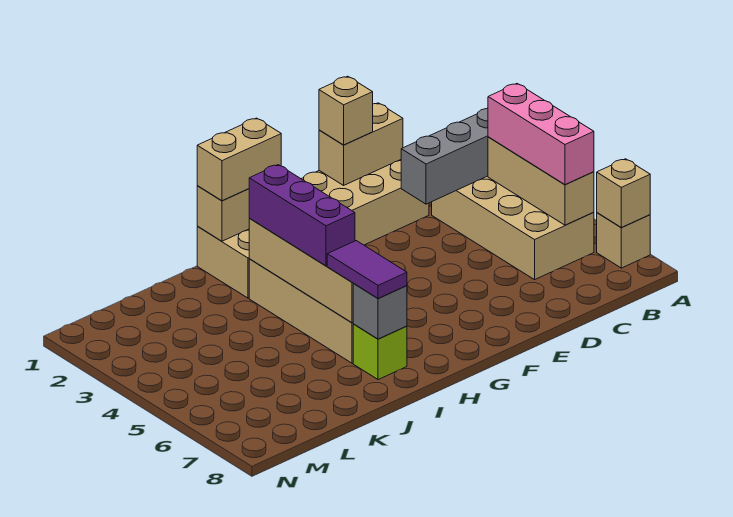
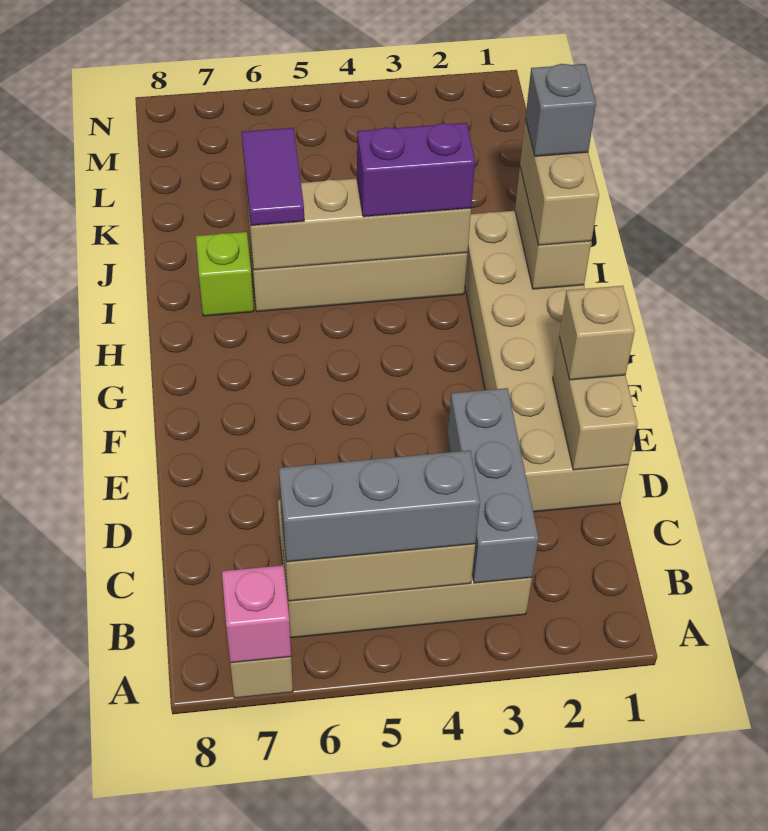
tan 1x1 brick [597,159,650,227] -> pink 1x1 brick [222,565,291,663]
pink 1x3 brick [488,84,594,185] -> grey 1x3 brick [279,450,480,562]
purple 1x3 brick [249,165,355,266] -> purple 1x2 brick [357,123,475,217]
purple 1x2 tile [327,241,407,298] -> purple 1x2 tile turned to [242,128,304,226]
grey 1x1 brick [353,283,407,339] -> grey 1x1 brick moved to [526,64,596,156]

